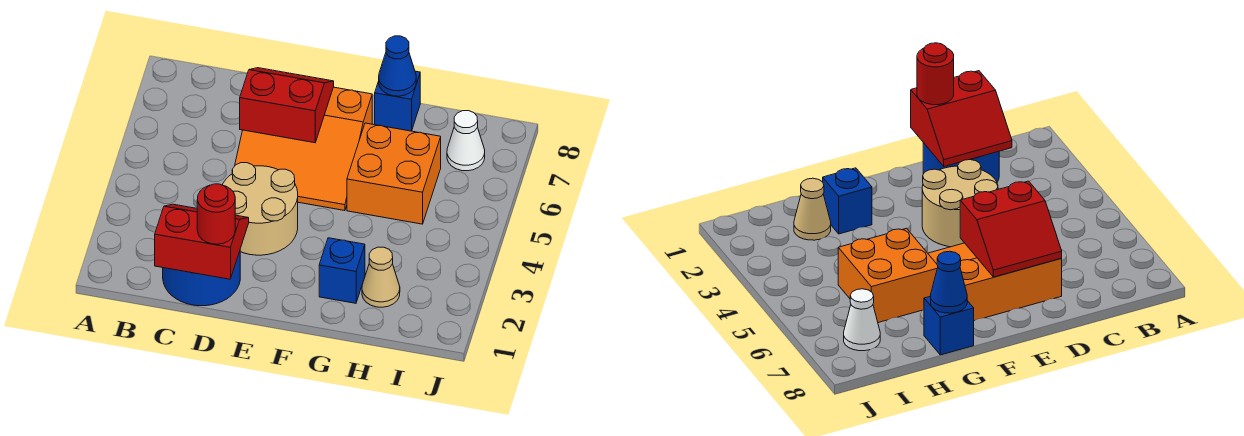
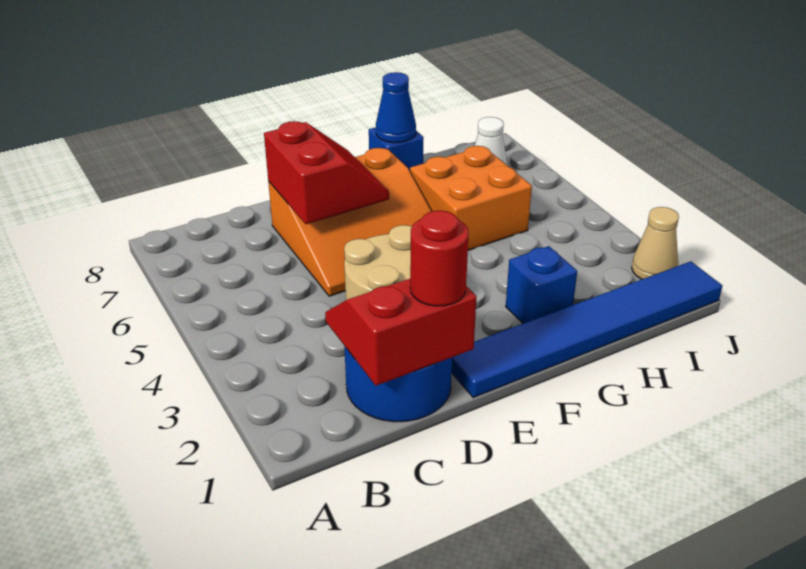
red 2x2 slope [240,68,334,143] -> red 2x2 slope turned to [264,121,389,224]
none -> blue 1x6 tile [452,261,722,398]
tan 1x1 cone [362,247,400,307] -> tan 1x1 cone moved to [632,207,679,279]

